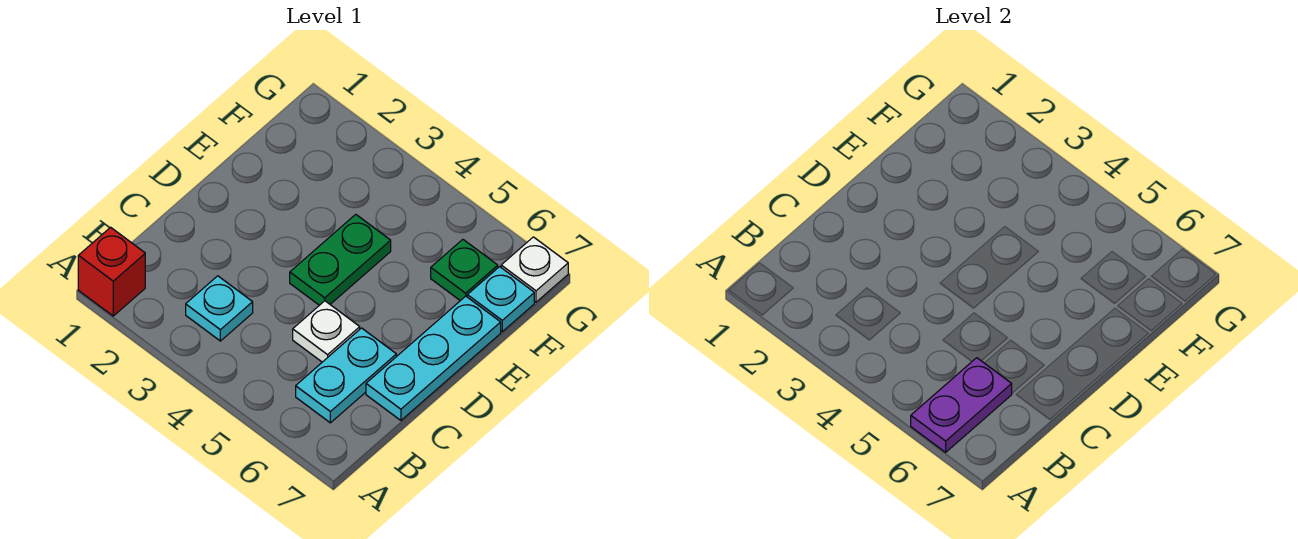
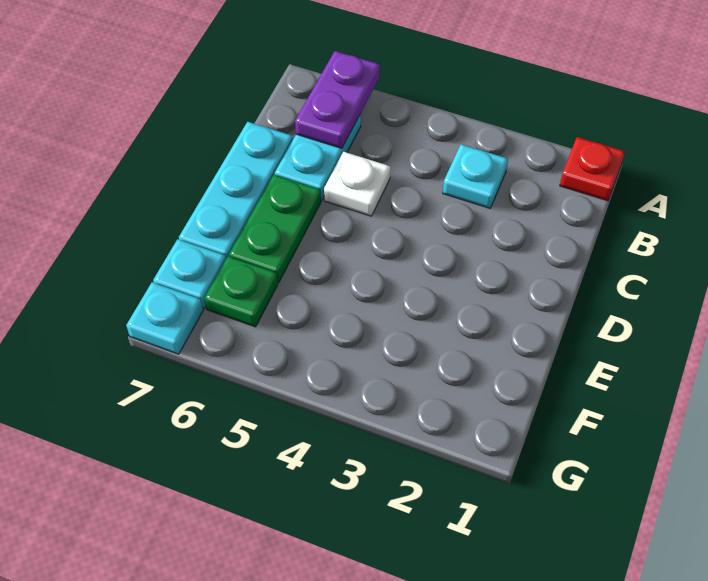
red 1x1 brick [78,227,145,316] -> red 1x1 plate [560,137,625,201]
green 1x2 plate [290,214,391,305] -> green 1x2 plate moved to [229,175,321,283]
white 1x1 plate [501,237,568,302] -> cyan 1x1 plate [126,282,203,354]

